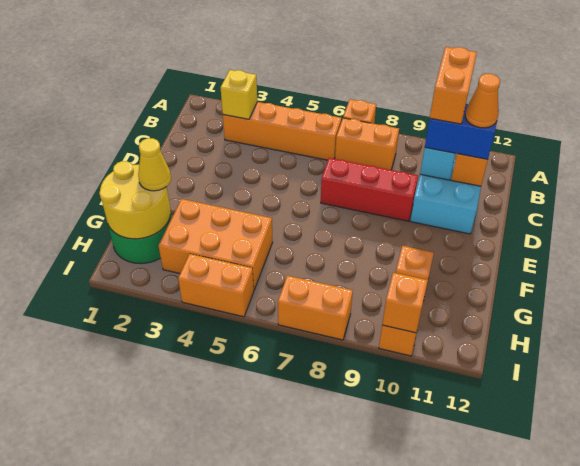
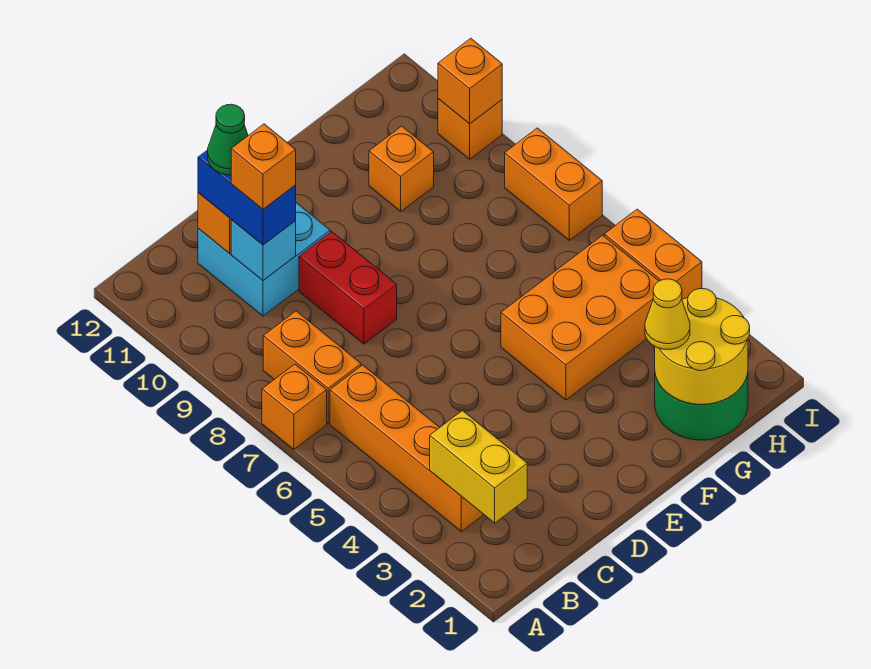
yellow 1x1 brick [221,70,257,119] -> yellow 1x2 brick [430,411,527,523]
orange 1x2 brick [430,47,477,124] -> orange 1x1 brick [231,124,296,209]
orange 1x1 cone [465,74,500,128] -> green 1x1 cone [208,104,248,175]
red 1x3 brick [321,158,418,221] -> red 1x2 brick [299,232,397,344]
orange 2x3 brick [158,199,273,290] -> orange 2x3 brick turned to [501,235,659,400]

